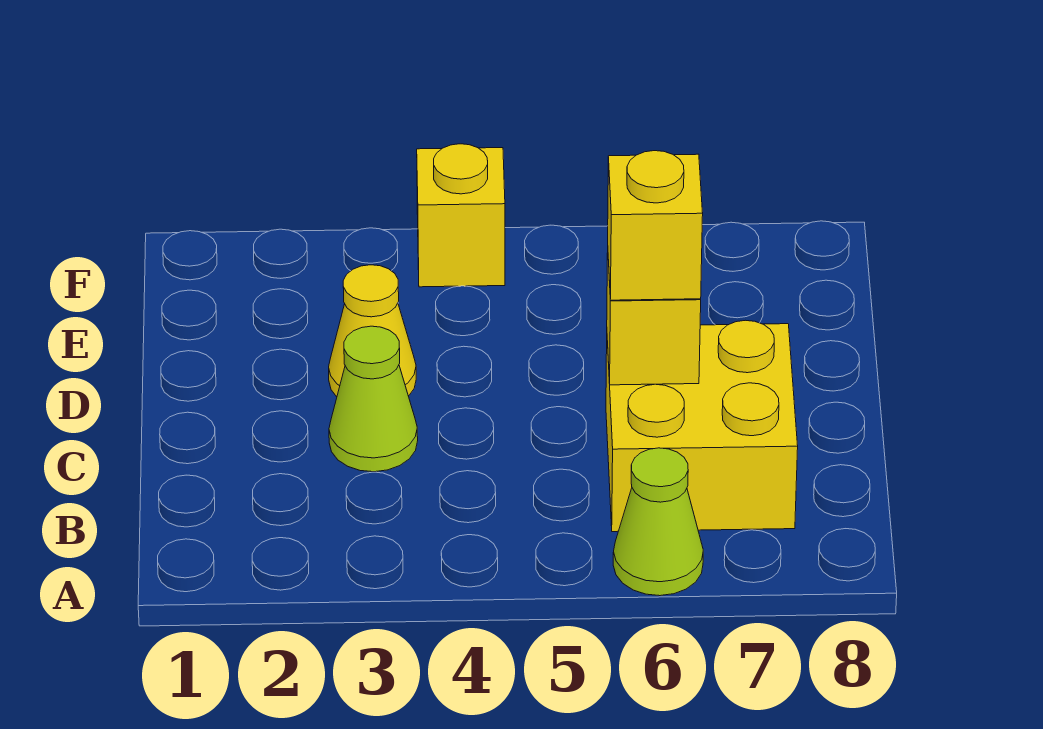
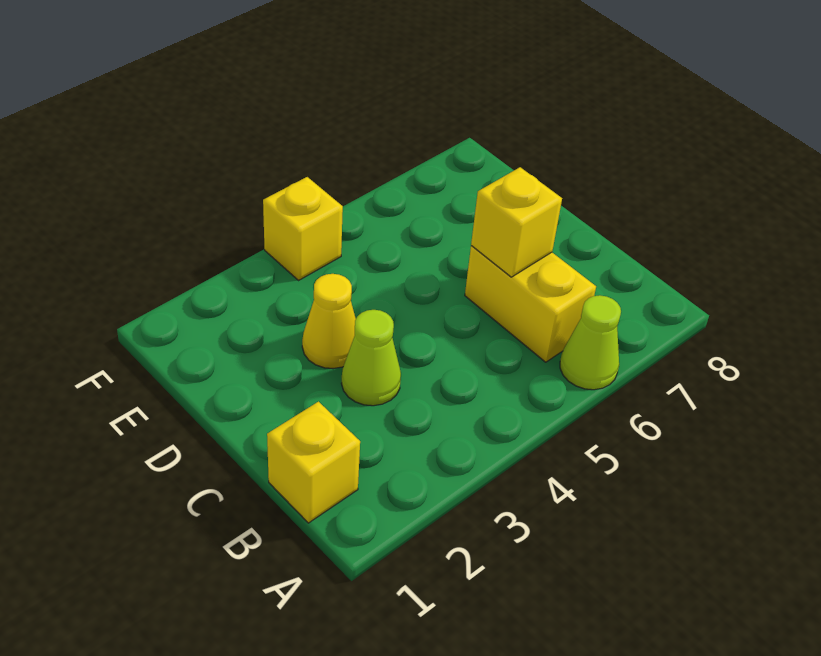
yellow 2x2 brick [606,320,798,532] -> yellow 1x2 brick [465,246,596,362]
yellow 1x1 brick [608,151,703,300] -> yellow 1x1 brick moved to [267,402,360,523]

